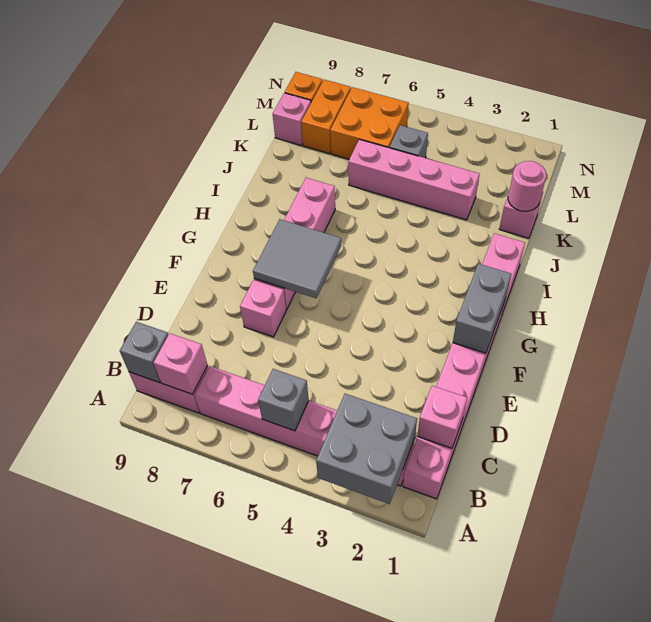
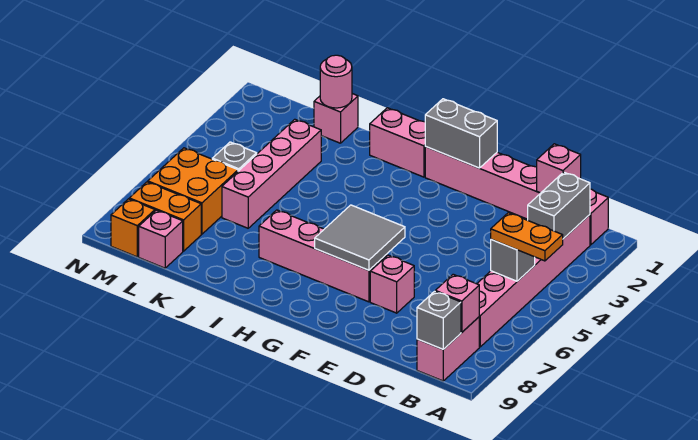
grey 2x2 brick [316,394,417,504] -> grey 1x2 brick [528,172,590,239]
none -> orange 1x2 plate [491,213,563,261]

